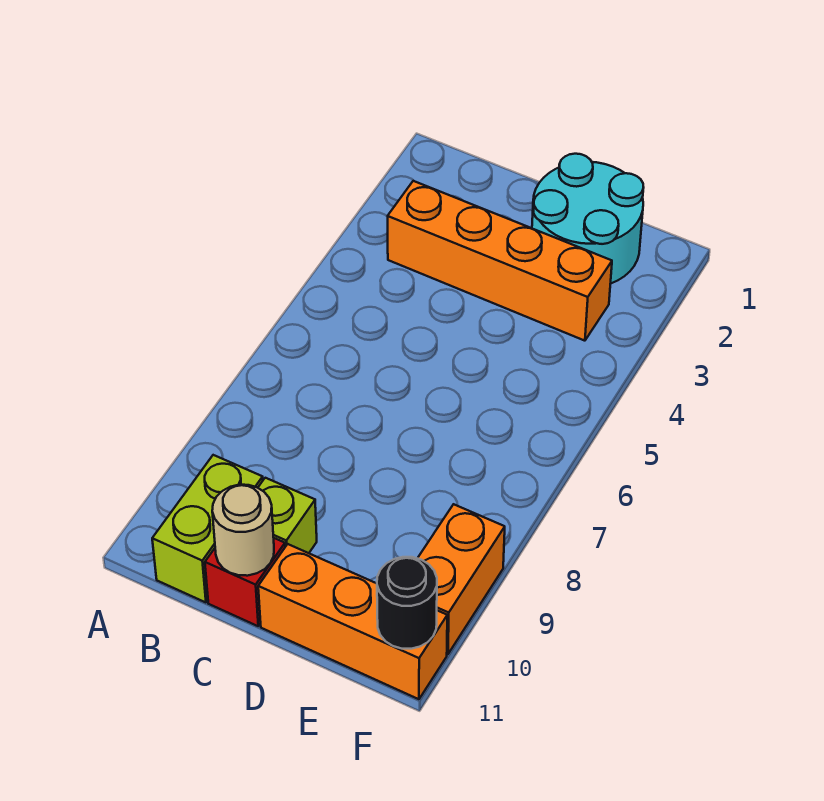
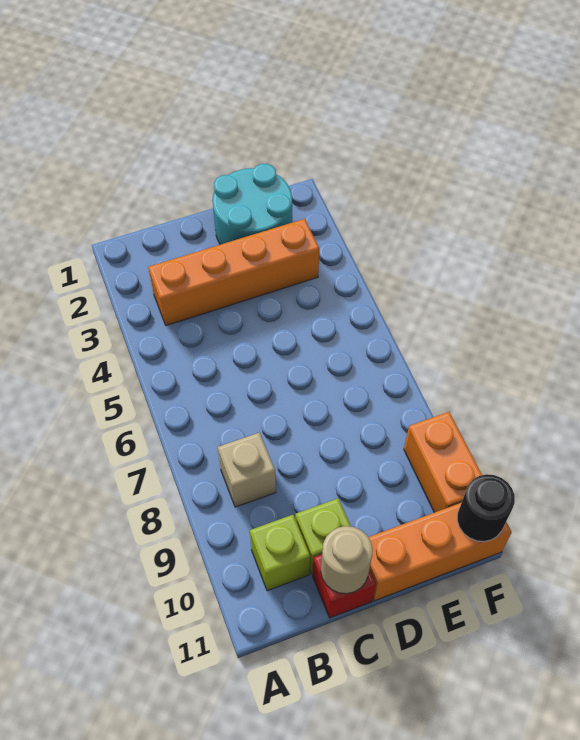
none -> tan 1x1 brick [218,433,276,507]
lime 1x2 brick [152,455,263,602] -> lime 1x1 brick [250,515,310,591]

